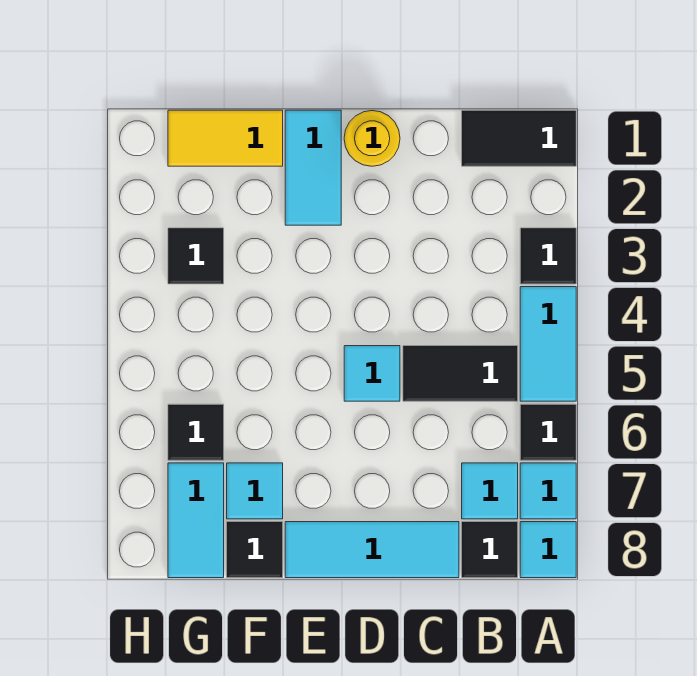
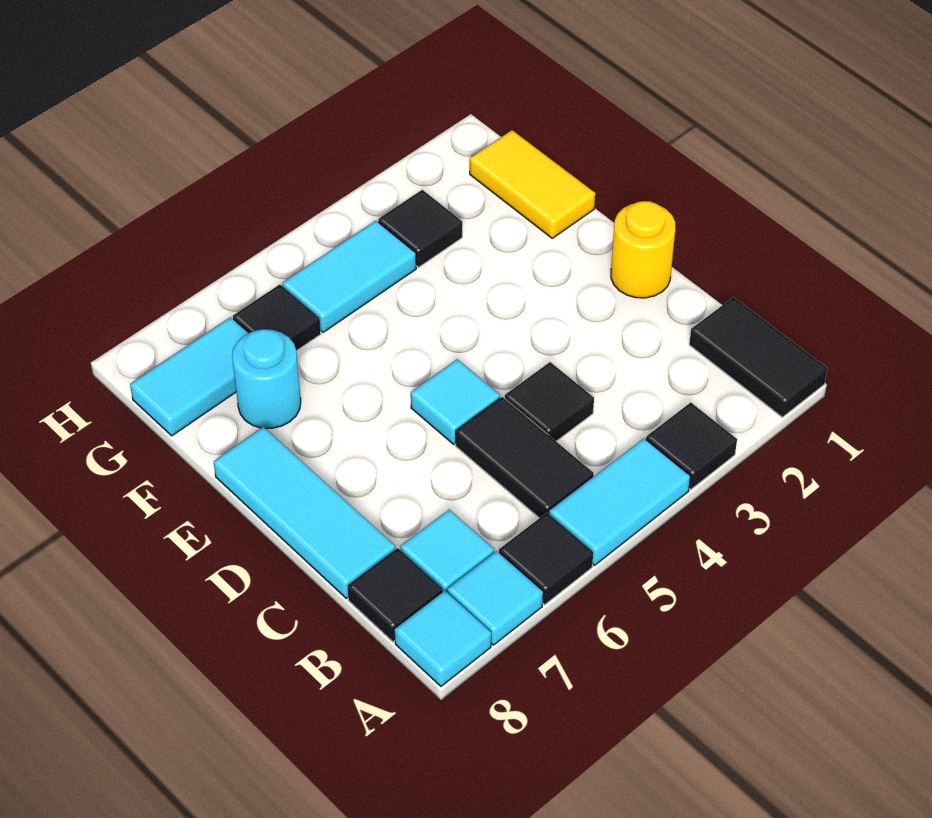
cyan 1x2 tile [285,110,341,225] -> cyan 1x2 tile moved to [282,221,416,332]
cyan 1x1 tile [227,463,283,519] -> cyan 1x1 round brick [232,329,301,428]
black 1x1 tile [227,522,283,578] -> black 1x1 tile moved to [505,362,594,441]

